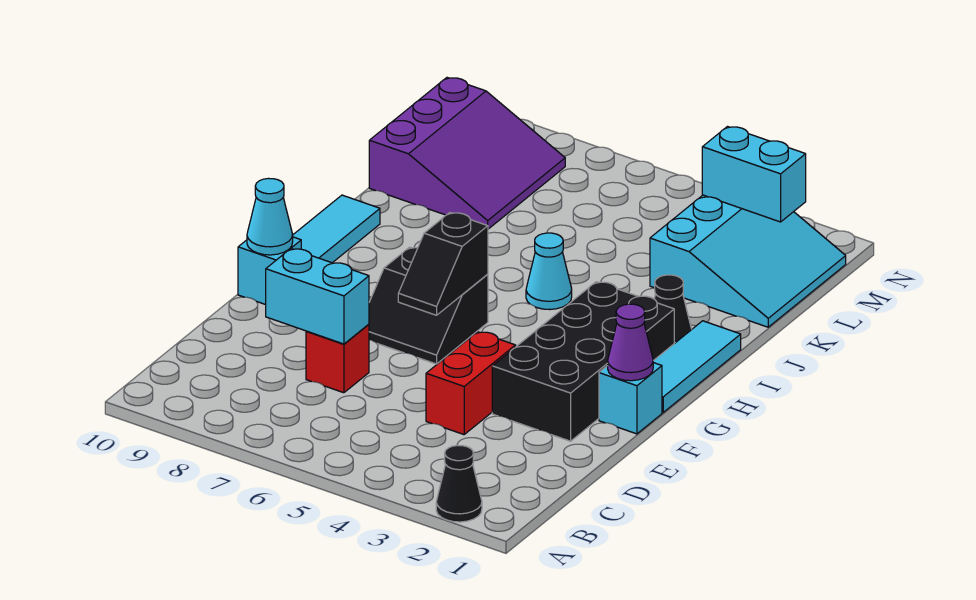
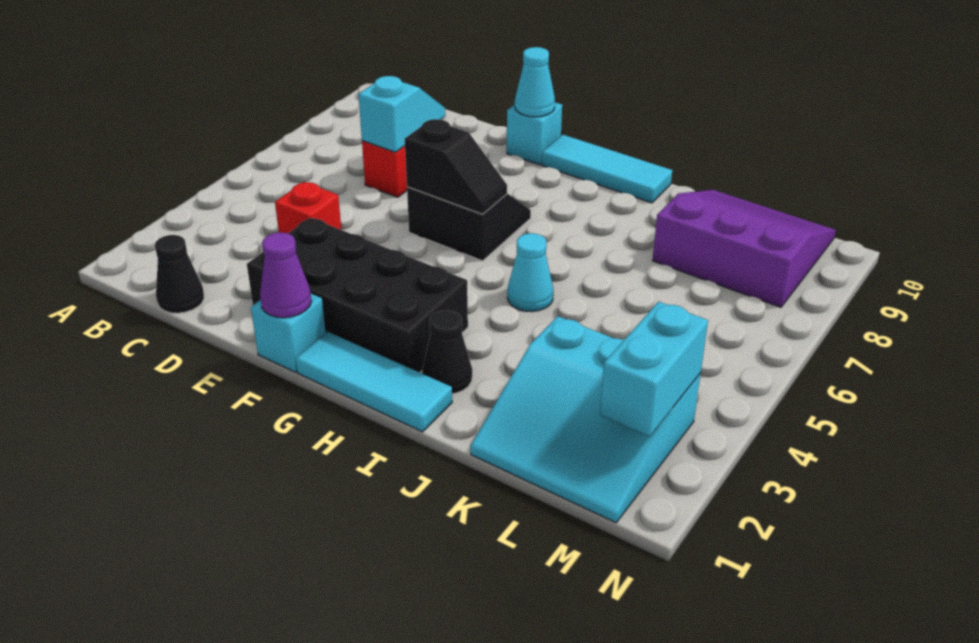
black 1x1 cone [436,445,482,522] -> black 1x1 cone moved to [155,235,204,313]
red 1x2 brick [426,332,516,435] -> red 1x1 brick [275,182,341,233]
cyan 1x2 brick [266,249,369,344] -> cyan 1x2 slope [358,76,445,152]
black 2x2 slope [369,247,488,364] -> black 2x2 slope turned to [407,187,531,261]
black 1x2 slope [398,213,488,315] -> black 1x2 slope turned to [405,119,507,214]
purple 3x3 slope [369,78,565,229] -> purple 3x3 slope turned to [652,190,836,307]

